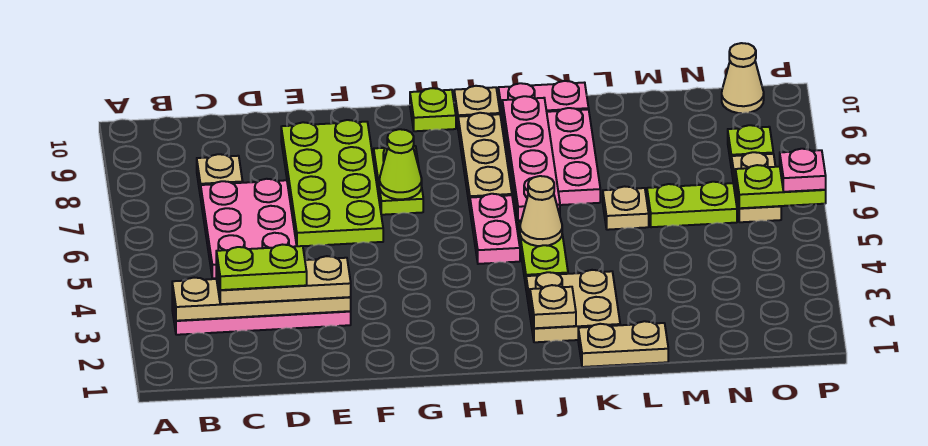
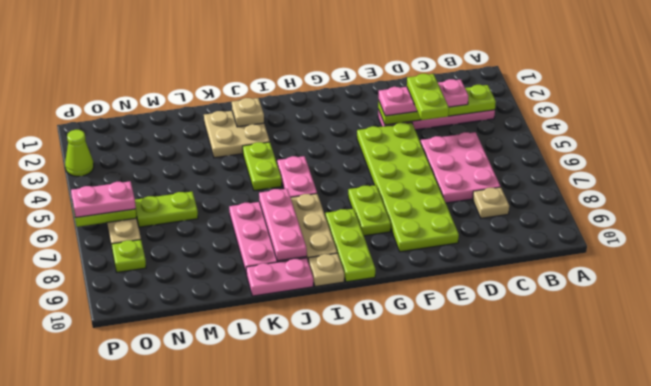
tan 1x4 plate [172,278,351,321] -> lime 1x4 plate [378,85,496,125]
tan 1x3 plate [216,256,351,304] -> pink 1x3 plate [379,79,468,116]
lime 1x2 plate [216,245,307,290] -> lime 1x2 plate turned to [407,74,449,120]
lime 2x4 plate [281,120,383,246] -> lime 2x6 plate [357,122,459,252]
lime 1x1 cone [379,129,422,199] -> lime 1x1 cone moved to [65,130,94,176]
lime 1x1 plate [410,88,456,131] -> lime 1x3 plate [325,209,375,282]
tan 1x1 cone [520,176,562,246] -> none
pink 1x4 plate [502,96,560,220] -> pink 1x3 plate [259,189,307,261]
tan 1x2 plate [578,321,668,367] -> none
tan 1x1 plate [603,186,649,230] -> none
tan 1x1 cone [722,43,764,113] -> none
pink 1x1 plate [780,149,826,192] -> pink 1x2 plate [71,181,136,218]

